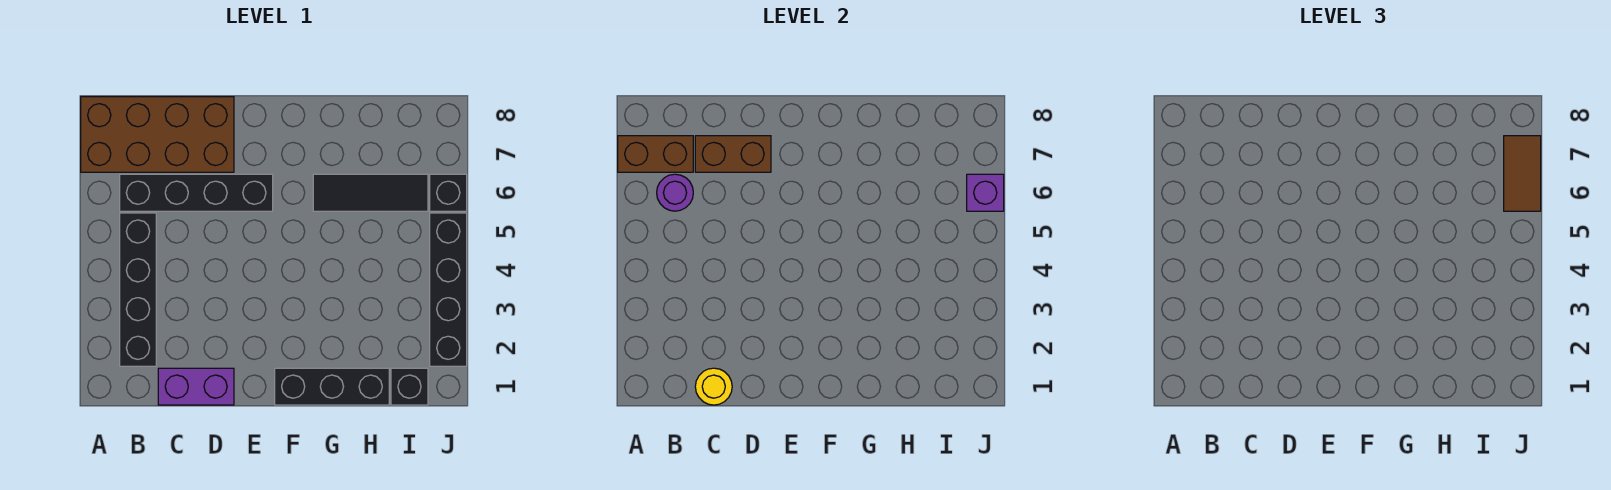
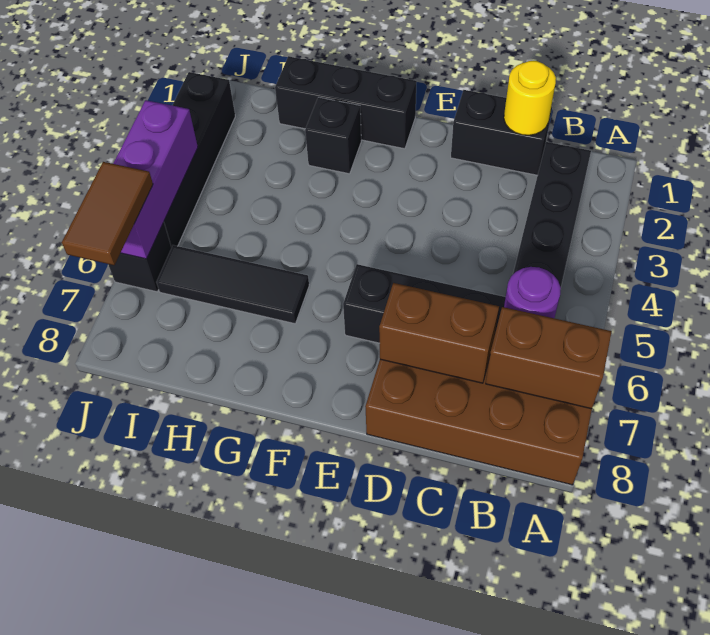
purple 1x2 brick [158,368,234,405] -> black 1x2 brick [451,90,552,175]
black 1x1 brick [391,368,428,405] -> black 1x1 brick moved to [305,97,361,174]
purple 1x1 brick [967,174,1004,211] -> purple 1x3 brick [113,100,198,259]

